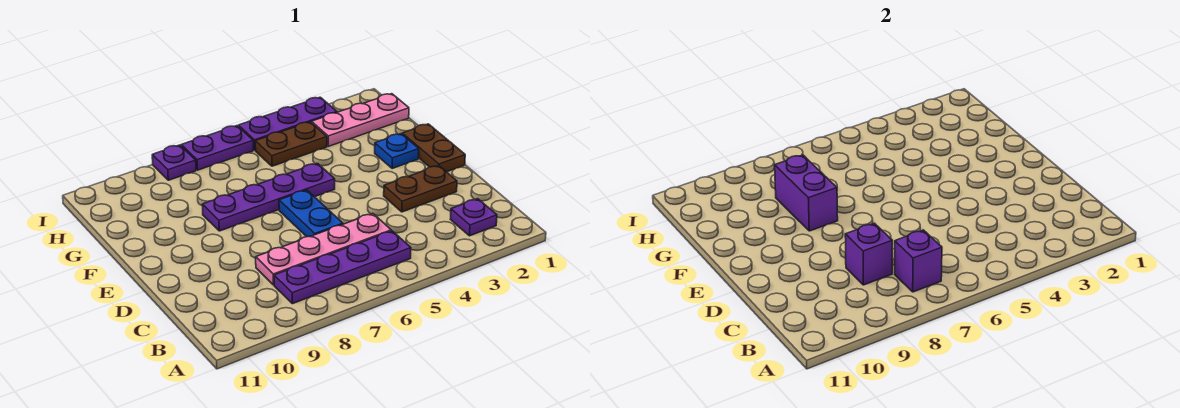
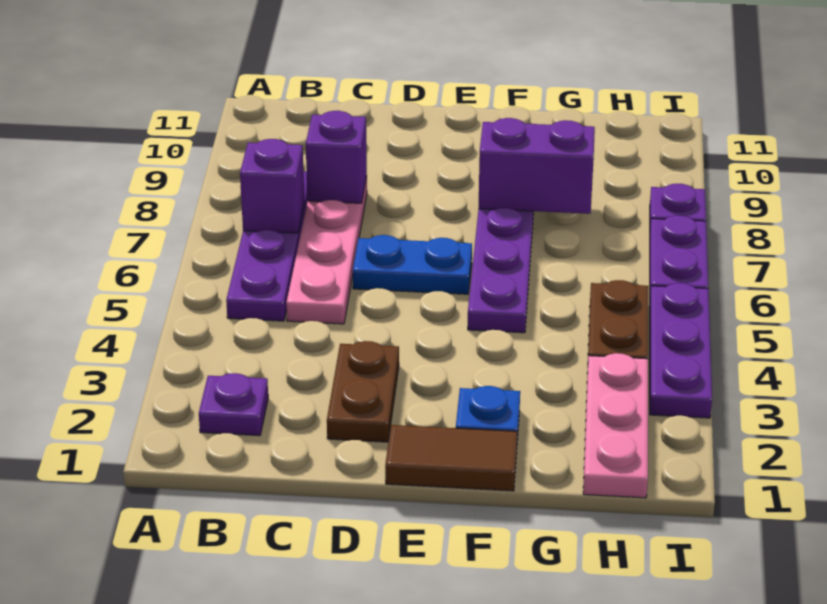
brown 1x2 plate [402,124,465,172] -> brown 1x2 tile [385,425,517,491]

